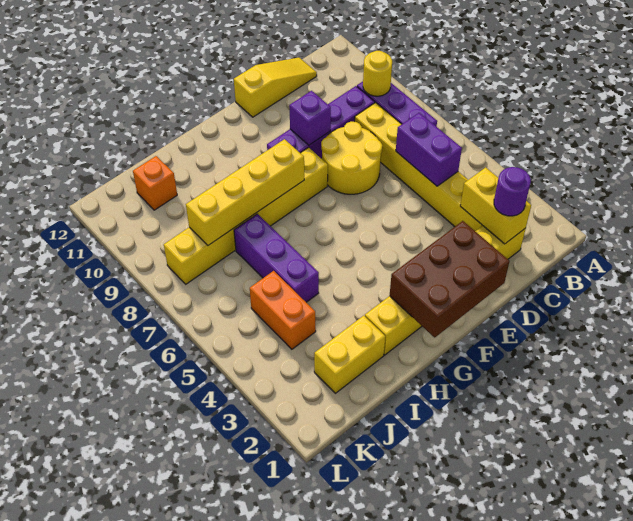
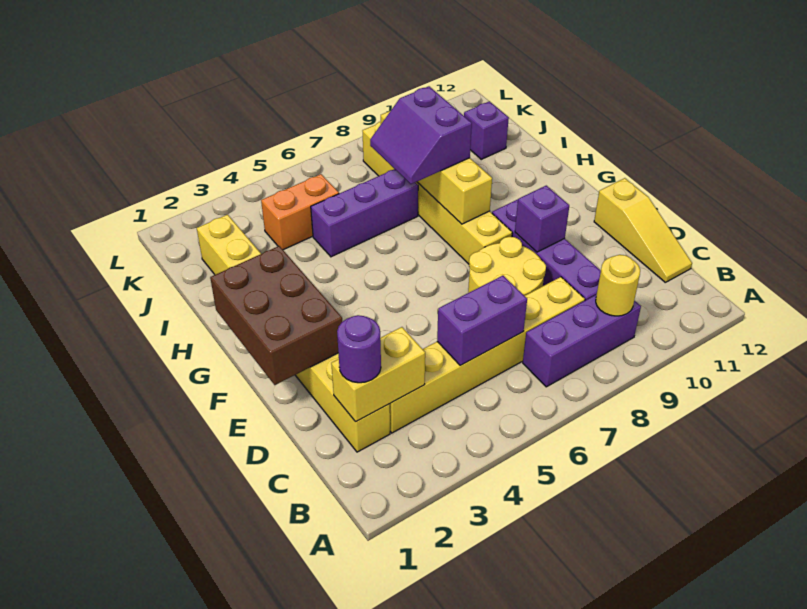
none -> purple 2x2 slope [370,86,472,184]
orange 1x1 brick [133,156,177,210] -> purple 1x1 brick [464,101,509,159]

